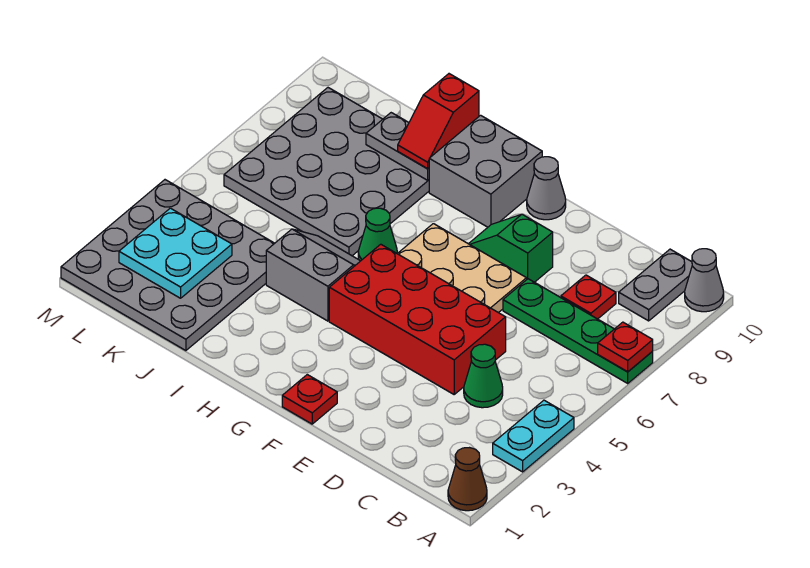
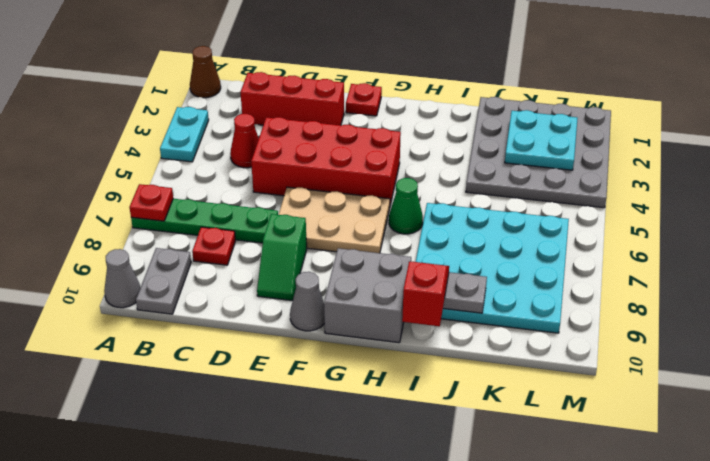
none -> red 1x3 brick [240,72,344,125]
green 1x1 cone [464,344,503,408] -> red 1x1 cone [230,114,259,168]
green 1x2 slope [469,214,553,282] -> green 1x2 slope turned to [257,214,307,301]
grey 2x2 slope [266,229,360,321] -> none
grey 4x4 plate [224,88,429,256] -> cyan 4x4 plate [416,203,569,333]

